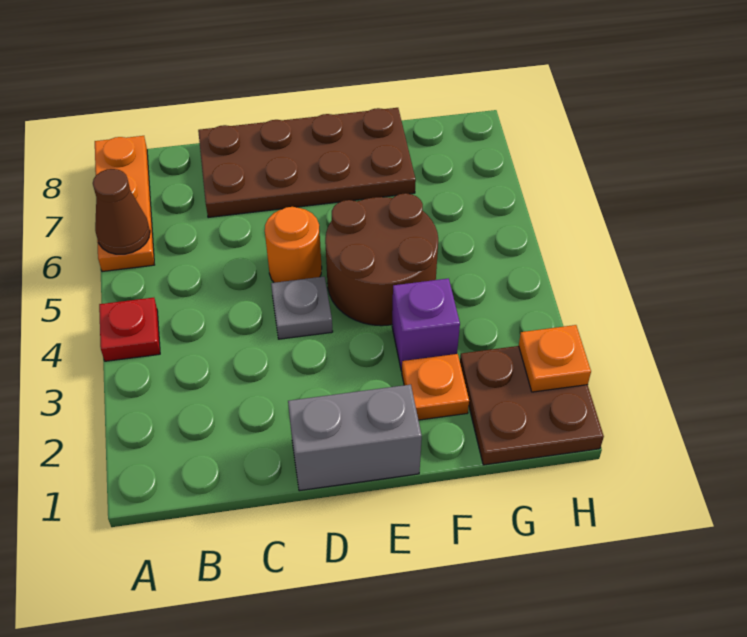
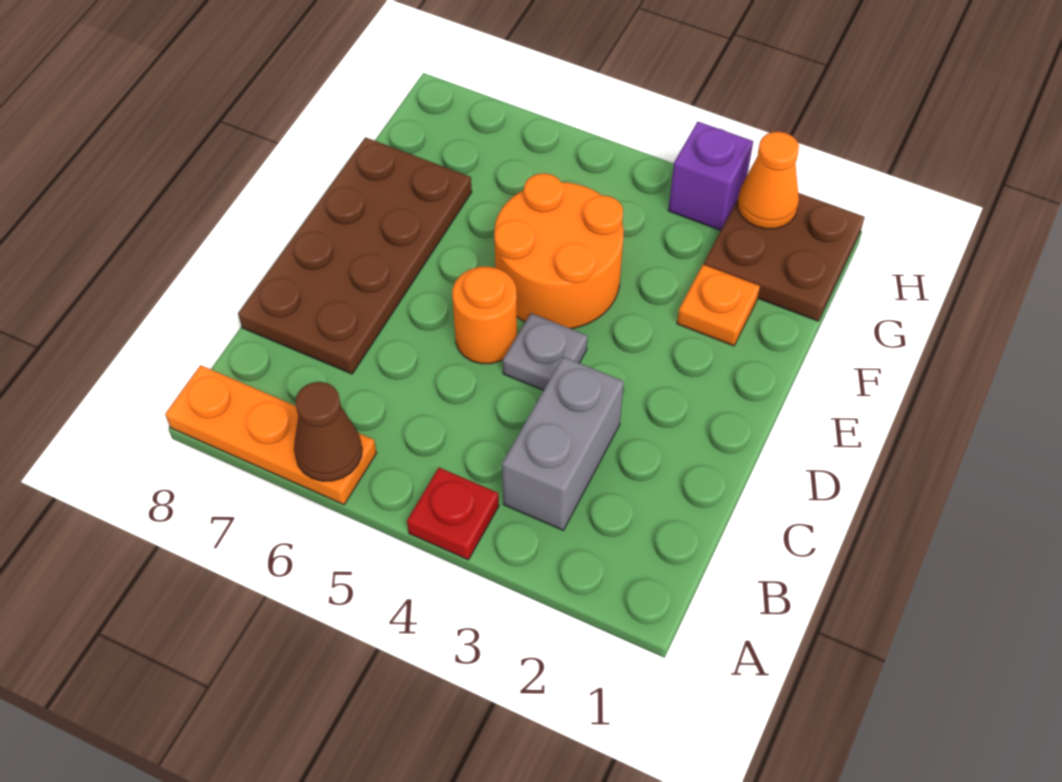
grey 1x2 brick [288,385,422,491] -> grey 1x2 brick moved to [502,357,624,530]
brown 2x2 round brick [325,193,438,326] -> orange 2x2 round brick [494,173,624,329]
purple 1x1 brick [392,278,460,371] -> purple 1x1 brick moved to [668,122,753,230]
orange 1x1 plate [519,325,591,392] -> orange 1x1 cone [737,132,799,229]

